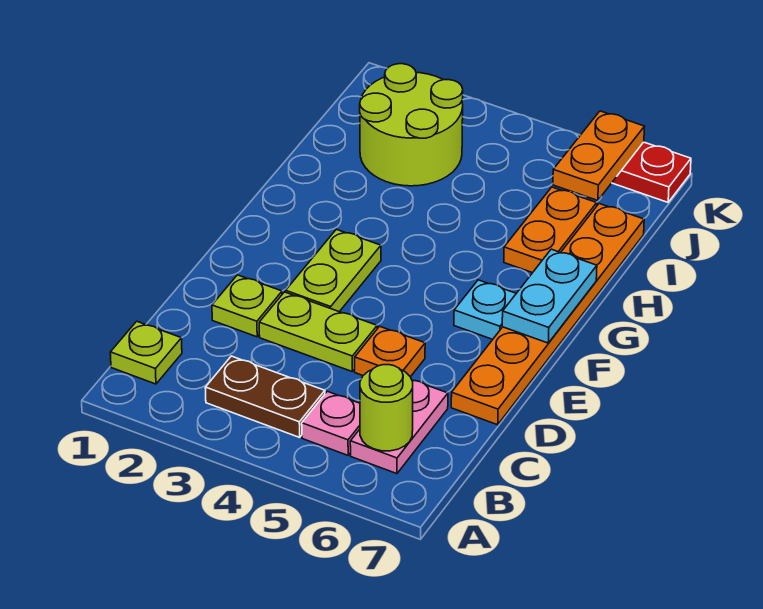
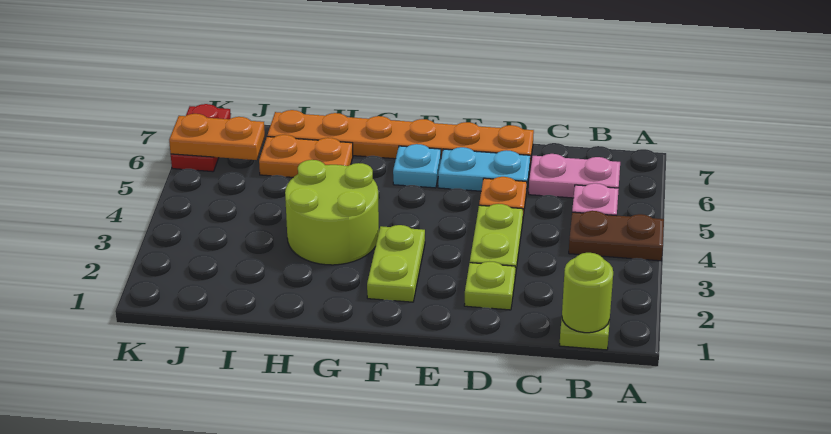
brown 1x2 plate [205,356,325,437] -> brown 1x2 plate turned to [569,211,664,261]
lime 1x1 round brick [360,365,413,451] -> lime 1x1 round brick moved to [562,253,613,333]
lime 1x2 plate [286,229,381,312] -> lime 1x2 plate turned to [367,225,425,302]
cyan 1x2 plate [502,249,597,343] -> cyan 1x2 plate moved to [438,147,530,193]
lime 2x2 round brick [360,64,463,186] -> lime 2x2 round brick moved to [285,160,379,265]

